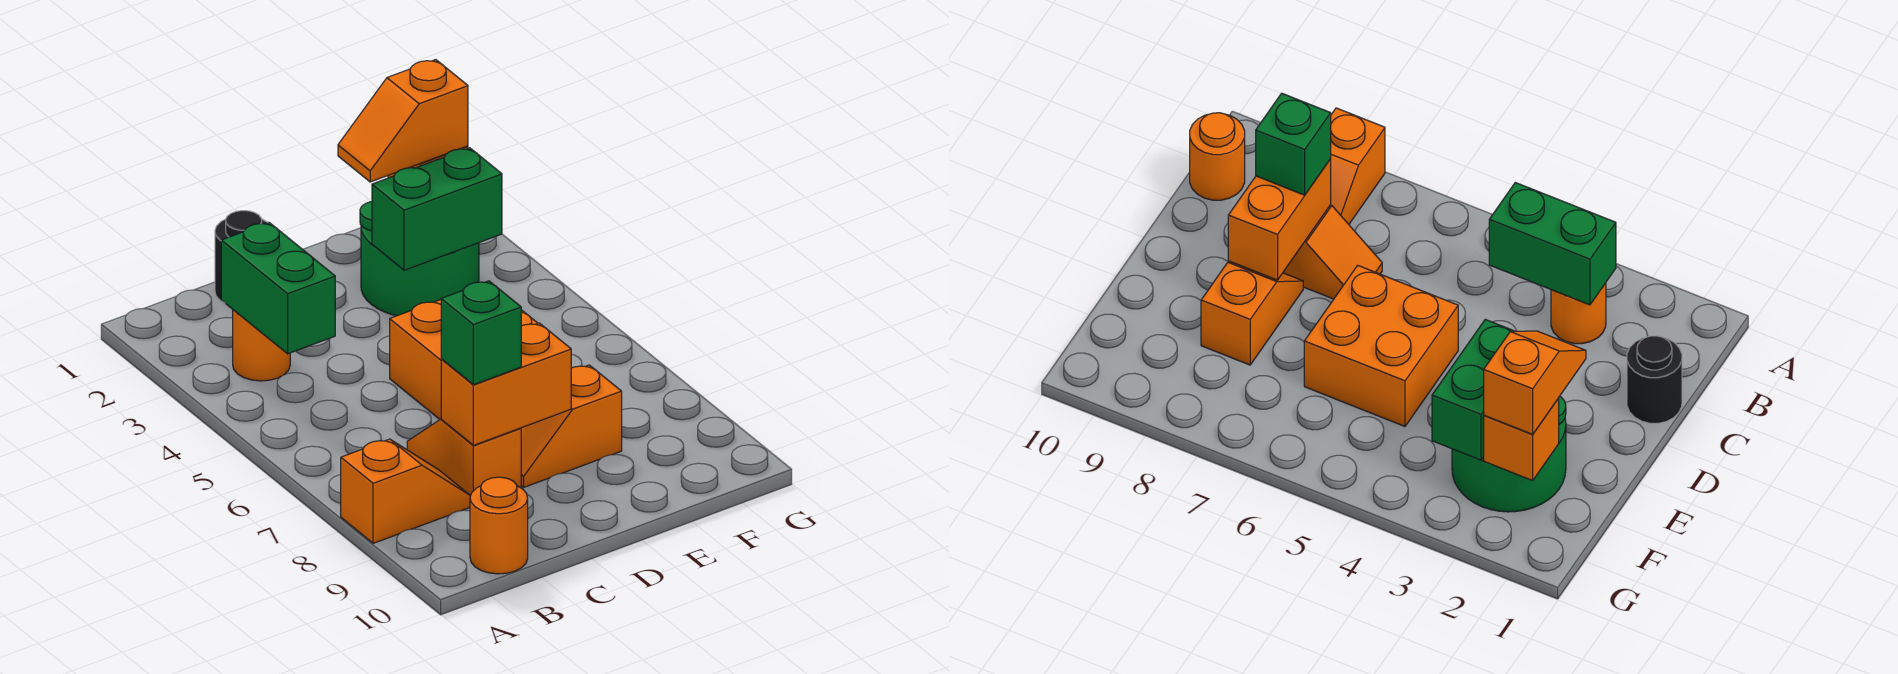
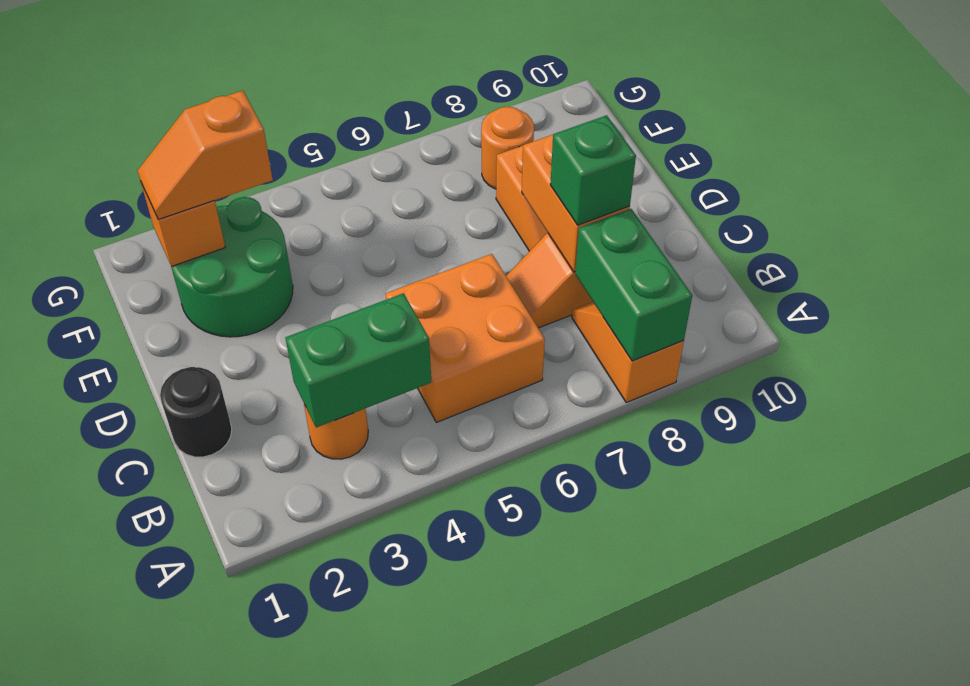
orange 1x1 round brick [470,477,528,574] -> orange 1x1 round brick moved to [481,107,534,189]
orange 2x2 brick [390,289,537,419] -> orange 2x2 brick moved to [385,254,545,422]
orange 1x2 slope [338,60,468,182] -> orange 1x2 slope turned to [138,91,273,219]
green 1x2 brick [372,148,502,270] -> green 1x2 brick moved to [575,209,692,361]

